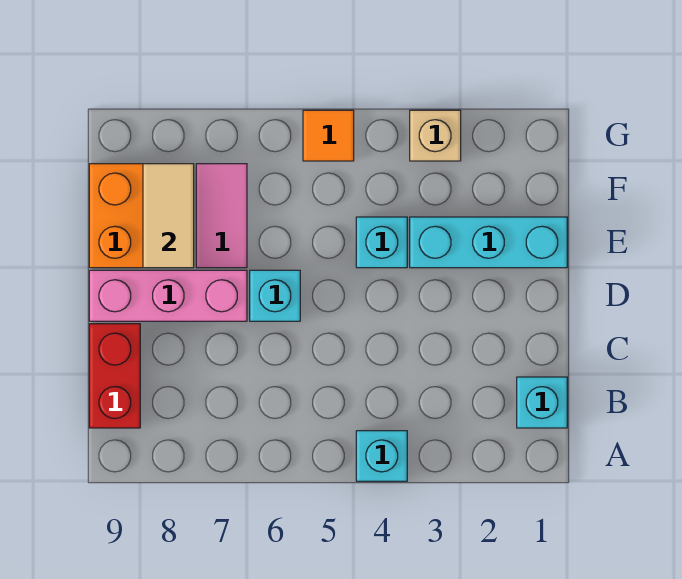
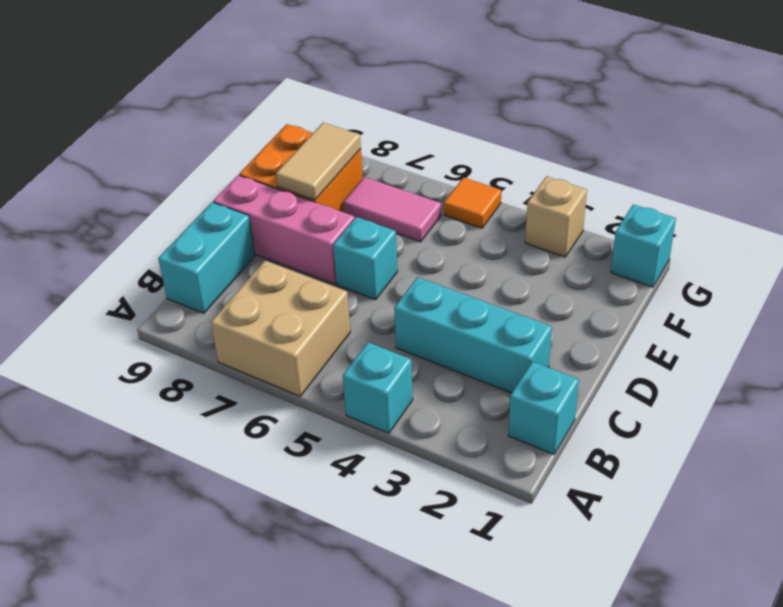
none -> tan 2x2 brick [211,261,350,396]
red 1x2 brick [89,324,140,428] -> cyan 1x2 brick [158,202,255,313]
cyan 1x3 brick [410,217,567,268] -> cyan 1x3 brick moved to [394,277,552,393]
cyan 1x1 brick [356,217,407,268] -> cyan 1x1 brick moved to [611,204,676,287]
pink 1x2 tile [196,164,247,268] -> pink 1x2 tile turned to [343,177,441,242]

